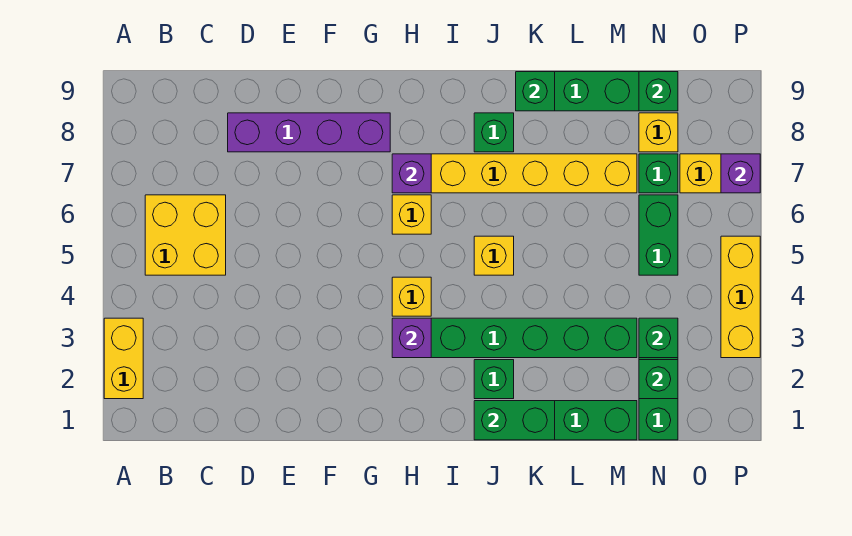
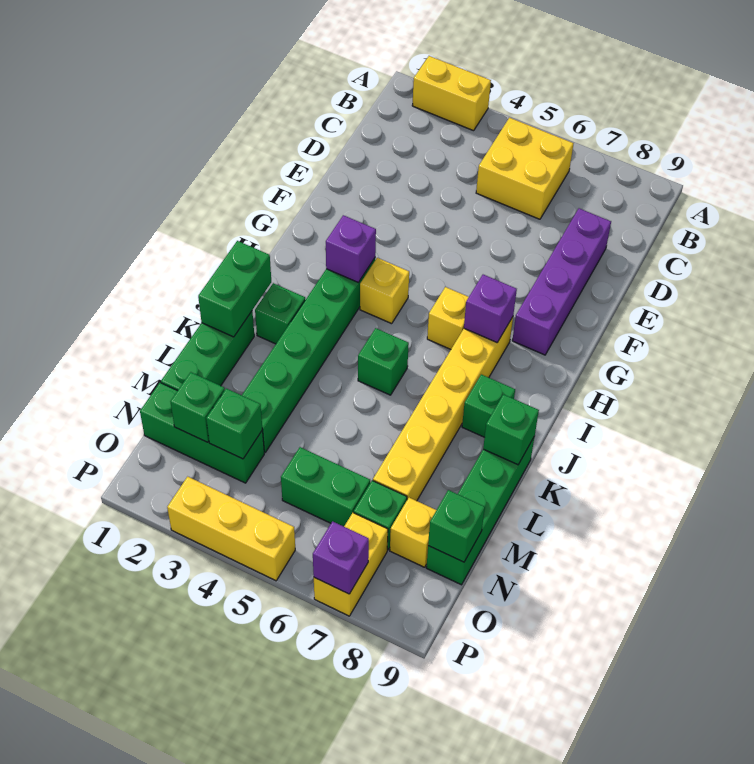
yellow 1x1 brick [474,236,514,275] -> green 1x1 brick [358,328,409,395]

